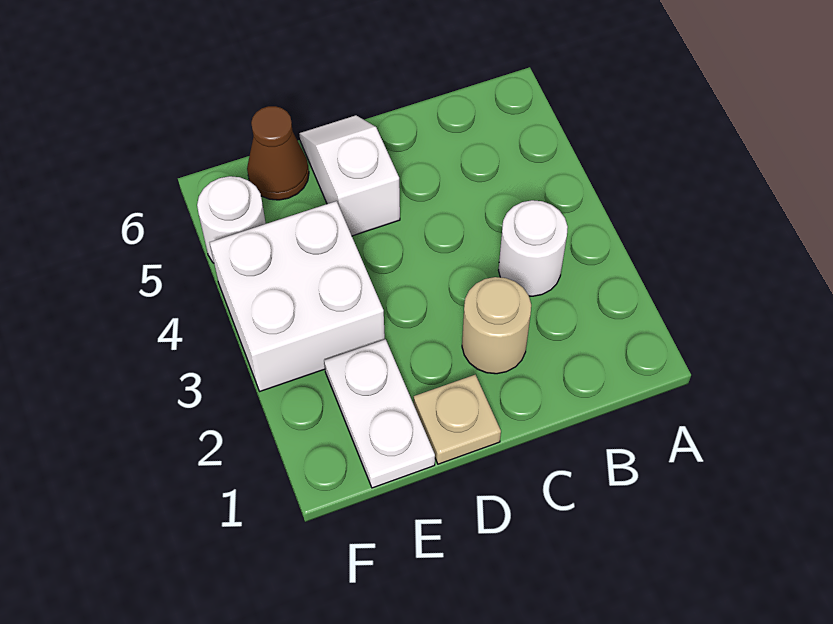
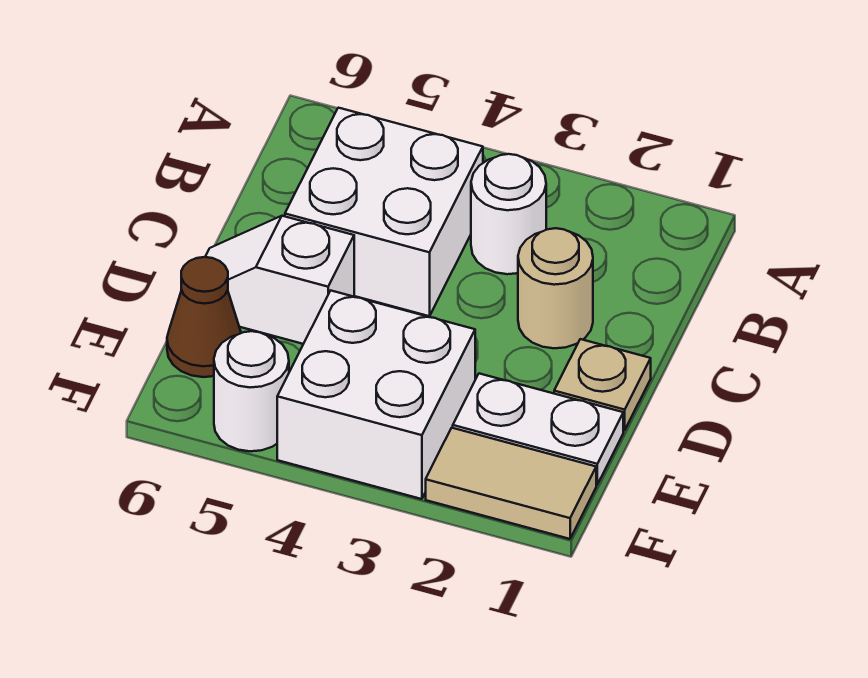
none -> white 2x2 brick [285,108,483,316]
none -> tan 1x2 tile [426,428,596,539]

